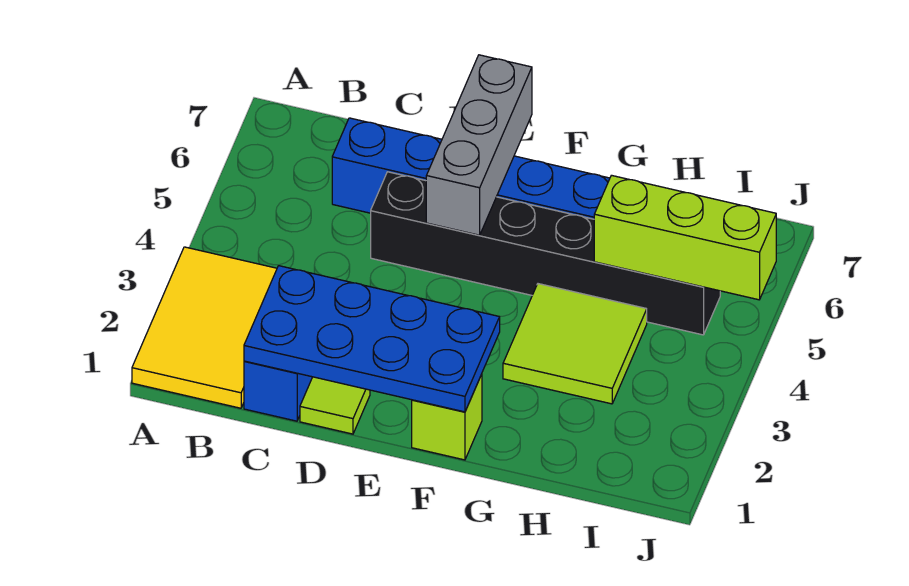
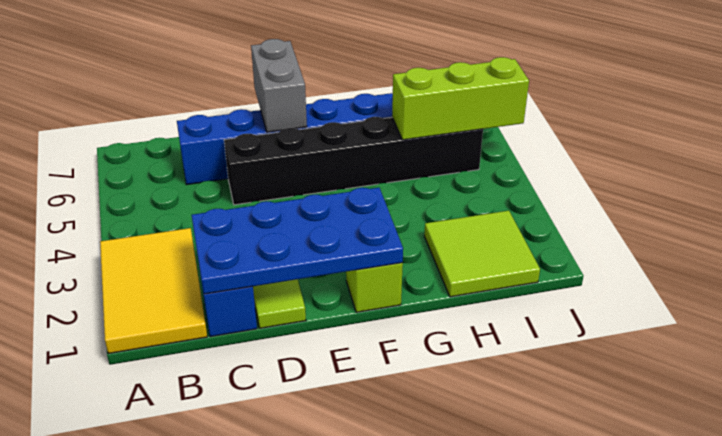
grey 1x3 brick [426,55,532,235] -> grey 1x2 brick [251,39,307,132]
lime 2x2 tile [503,284,647,404] -> lime 2x2 tile moved to [424,211,540,297]

